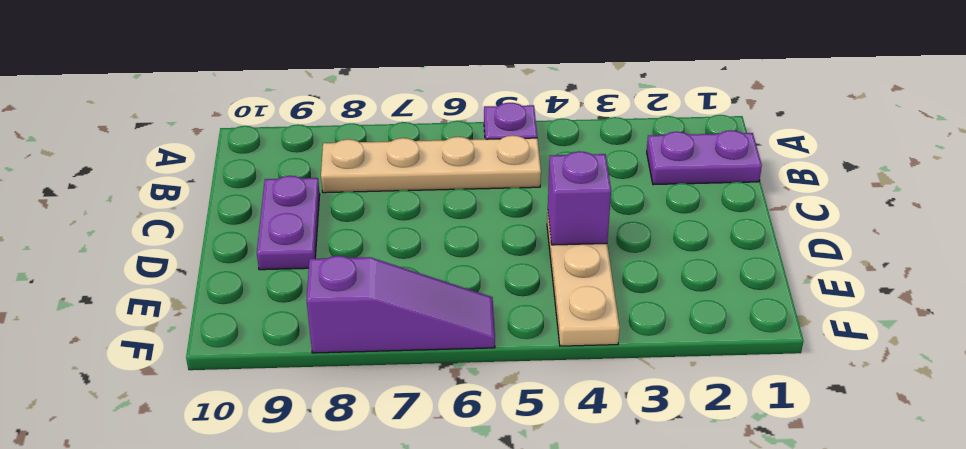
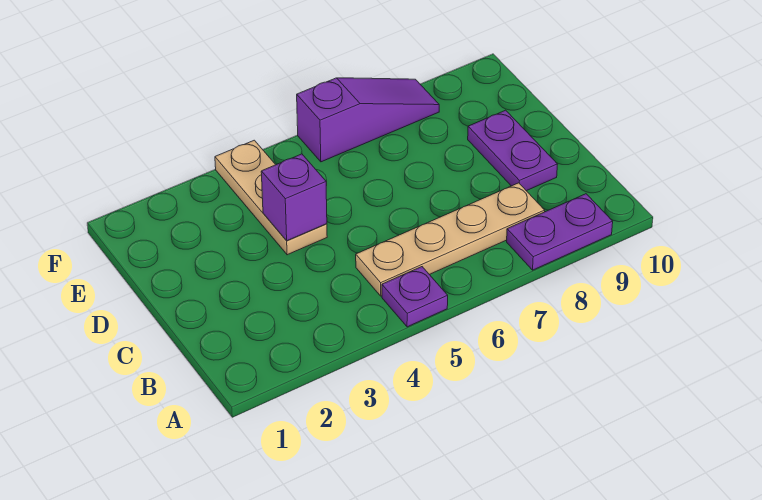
purple 1x2 plate [647,130,762,185] -> purple 1x2 plate moved to [507,194,613,270]
purple 1x3 slope [307,256,495,353] -> purple 1x3 slope turned to [297,78,439,162]

